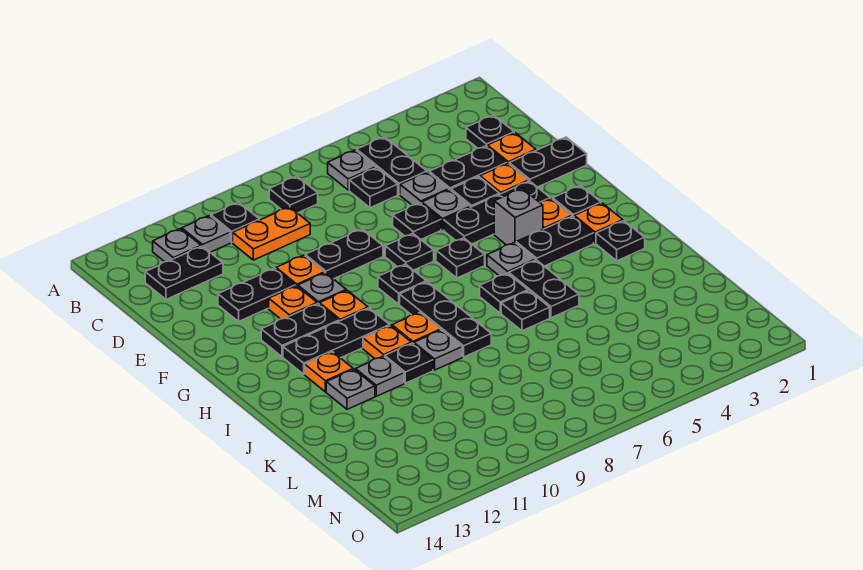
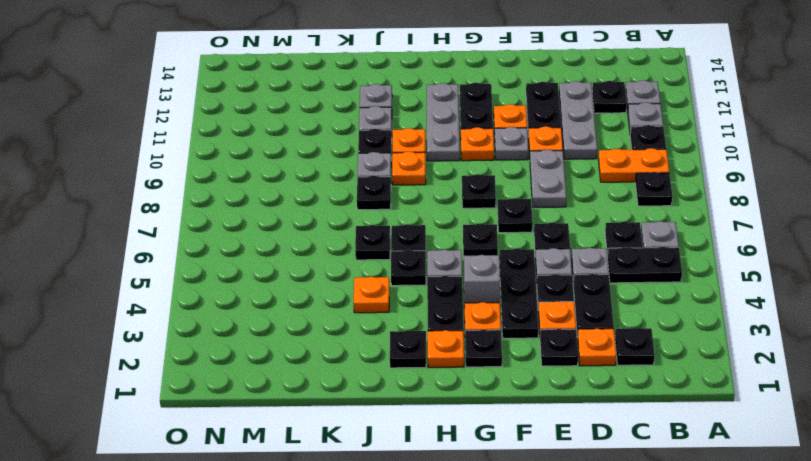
orange 1x2 plate [233,207,310,260] -> orange 1x2 plate turned to [598,148,669,182]
black 1x2 plate [145,246,223,299] -> black 1x1 plate [592,81,627,113]
none -> grey 1x3 plate [559,81,597,159]
black 1x2 plate [509,137,587,187] -> black 1x1 plate [540,329,578,366]
black 1x2 plate [305,229,383,279] -> grey 1x2 plate [530,150,566,208]
black 1x3 plate [400,282,491,357] -> black 1x1 plate [357,176,391,210]
black 1x3 plate [283,308,390,374] -> grey 1x3 plate [427,83,460,161]
black 1x2 plate [509,260,579,318] -> black 1x1 plate [391,250,426,286]
orange 1x1 plate [305,352,353,392] -> orange 1x1 plate moved to [354,277,389,313]

